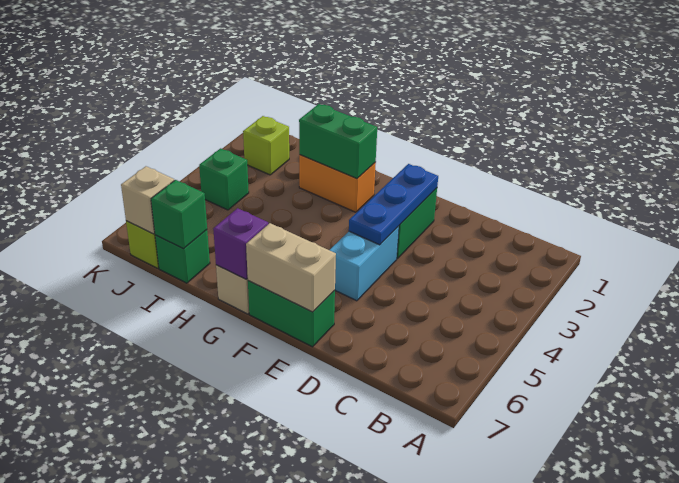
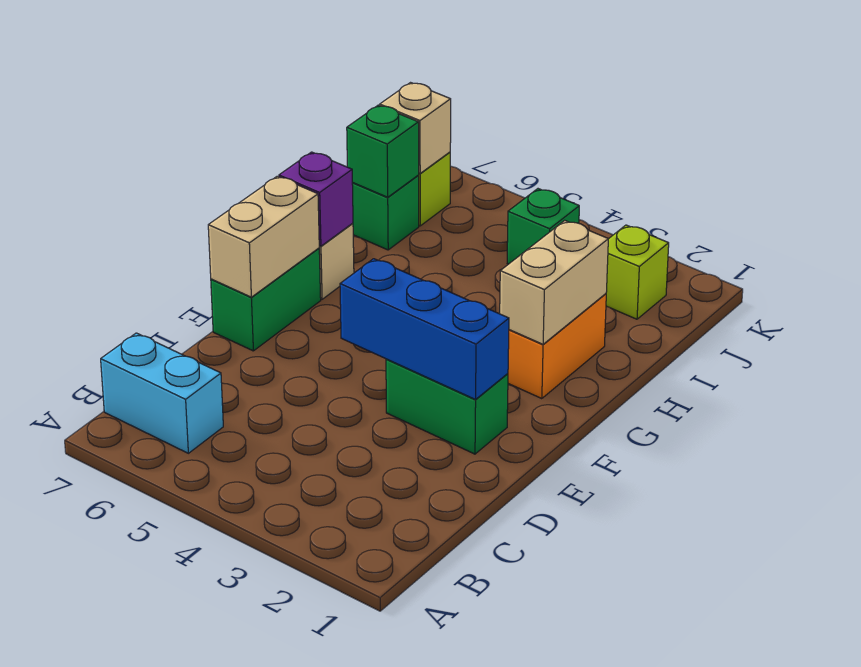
blue 1x3 plate [349,164,438,245] -> blue 1x3 brick [340,259,509,399]
cyan 1x2 brick [330,226,399,301] -> cyan 1x2 brick moved to [101,333,223,453]
green 1x2 brick [299,104,377,179] -> tan 1x2 brick [500,220,608,344]

